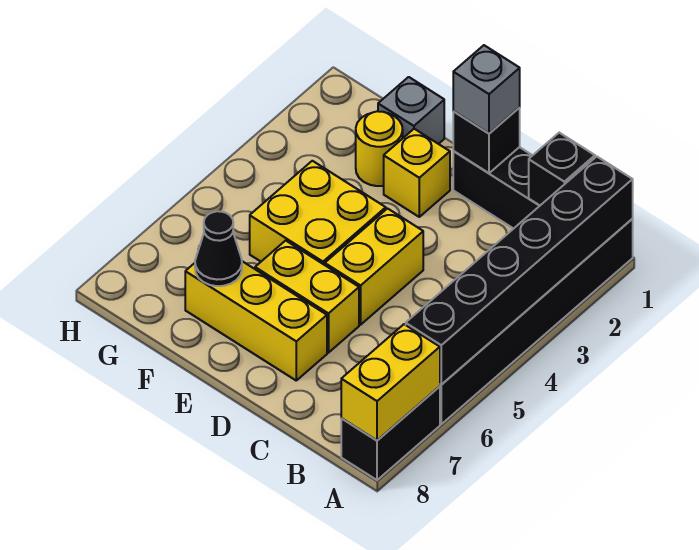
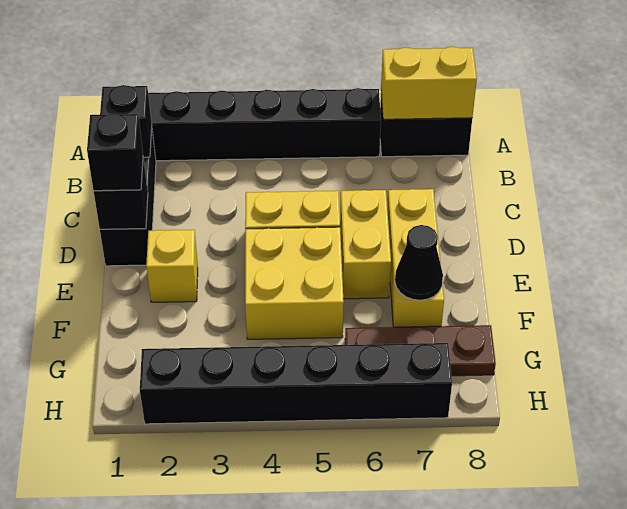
black 1x6 brick [406,157,633,385] -> black 1x6 brick moved to [140,343,452,424]
grey 1x1 brick [453,45,520,133] -> black 1x1 brick [87,113,143,191]
grey 1x1 brick [378,77,444,144] -> none
yellow 1x1 round brick [356,111,403,186] -> none
none -> brown 1x3 plate [345,325,496,376]

